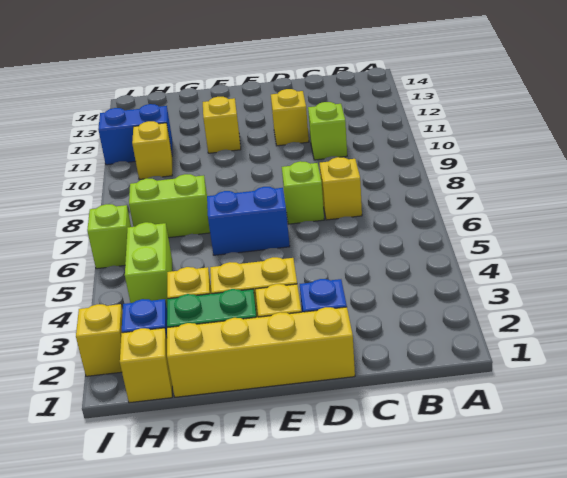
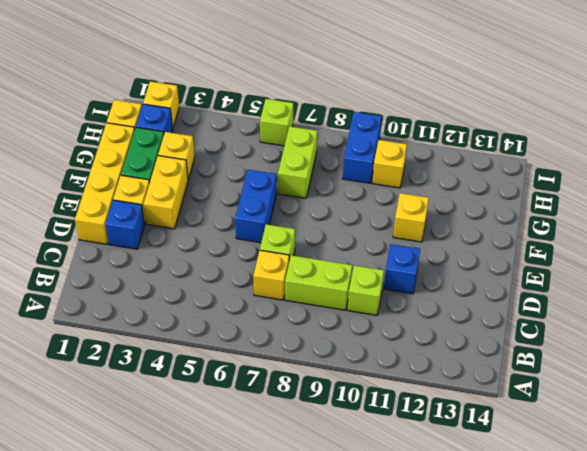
yellow 1x1 brick [271,89,309,146] -> blue 1x1 brick [384,244,420,294]
lime 1x2 brick [125,222,172,306] -> lime 1x2 brick moved to [285,255,352,310]
blue 1x2 brick [98,104,172,165] -> blue 1x2 brick moved to [343,112,382,183]

